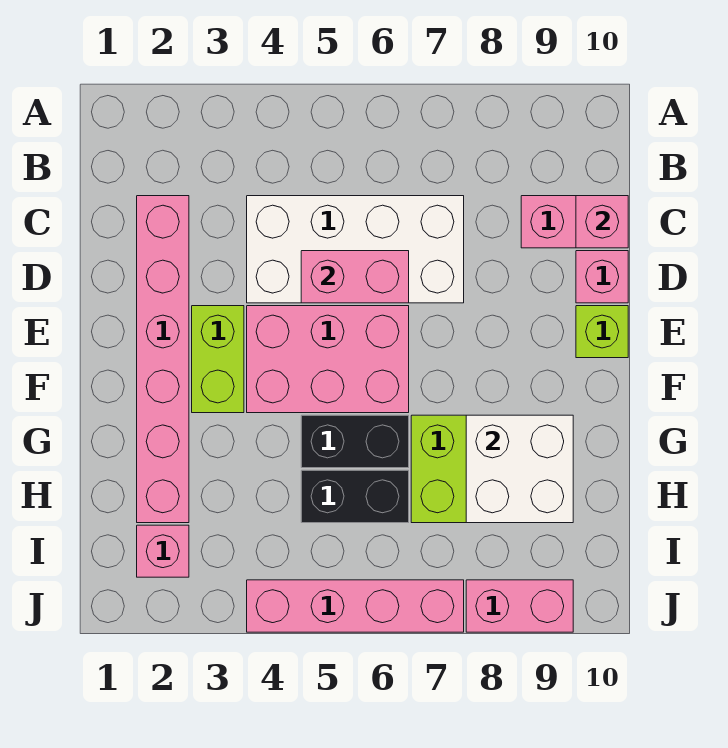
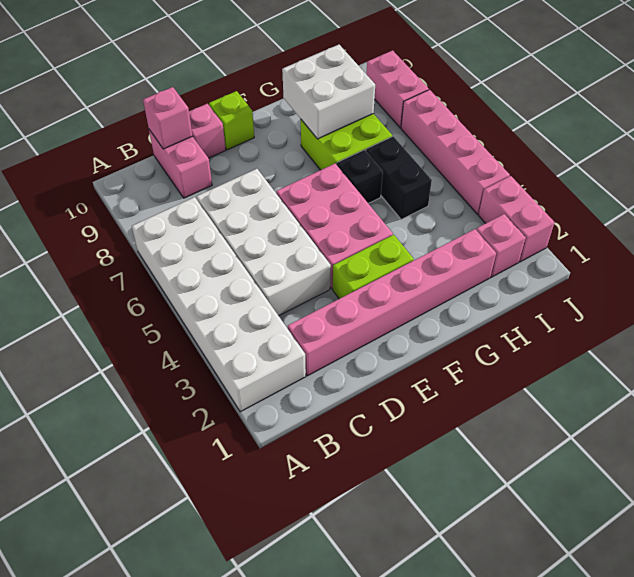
none -> white 2x6 brick [132,197,306,412]
pink 1x2 brick [301,251,409,303] -> pink 1x2 brick moved to [479,176,554,262]
black 1x2 brick [301,415,409,468] -> black 1x1 brick [337,150,383,203]

